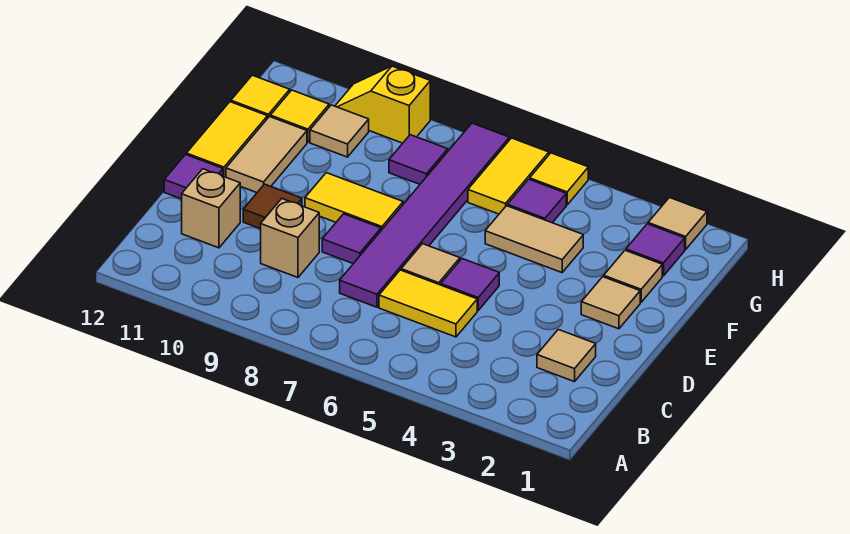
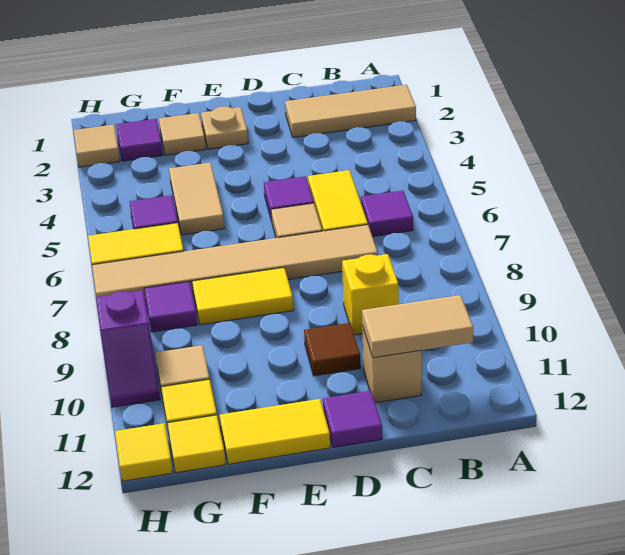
tan 1x1 tile [537,330,596,382] -> tan 1x3 tile [285,85,416,137]
purple 1x6 tile [340,123,509,307] -> tan 1x6 tile [92,225,378,301]
tan 1x1 brick [261,199,319,277] -> yellow 1x1 brick [342,254,399,335]
purple 1x1 tile [322,214,381,264] -> purple 1x1 tile moved to [361,190,413,237]
tan 1x1 tile [581,277,640,329] -> tan 1x1 plate [201,107,248,149]
yellow 1x2 tile [305,173,403,230] -> yellow 1x2 tile turned to [192,268,293,325]
tan 1x2 tile [226,117,307,193] -> tan 1x2 tile moved to [362,295,473,358]
yellow 1x1 tile [530,153,588,205] -> yellow 1x1 tile moved to [115,423,173,481]
yellow 1x2 slope [335,66,430,143] -> purple 1x2 slope [96,290,160,407]

